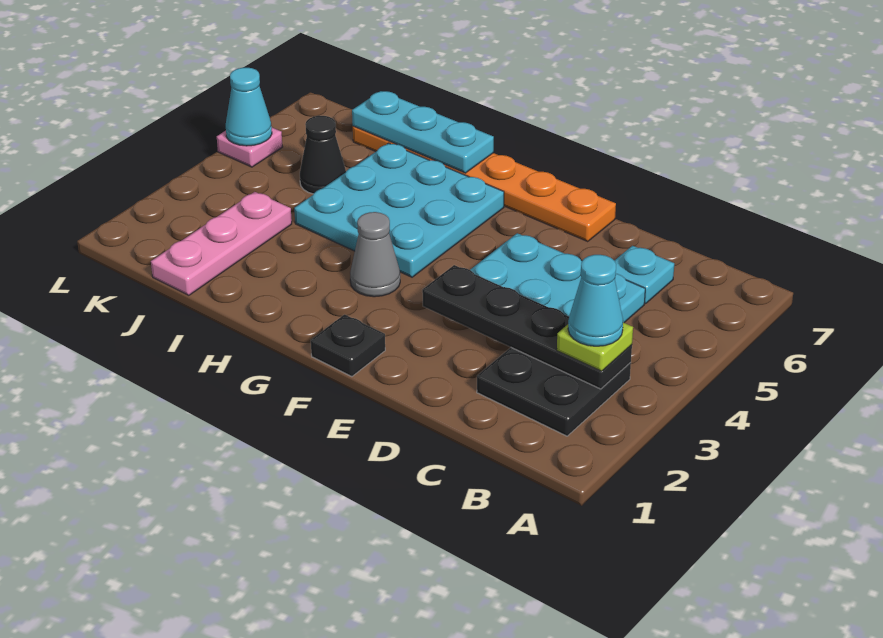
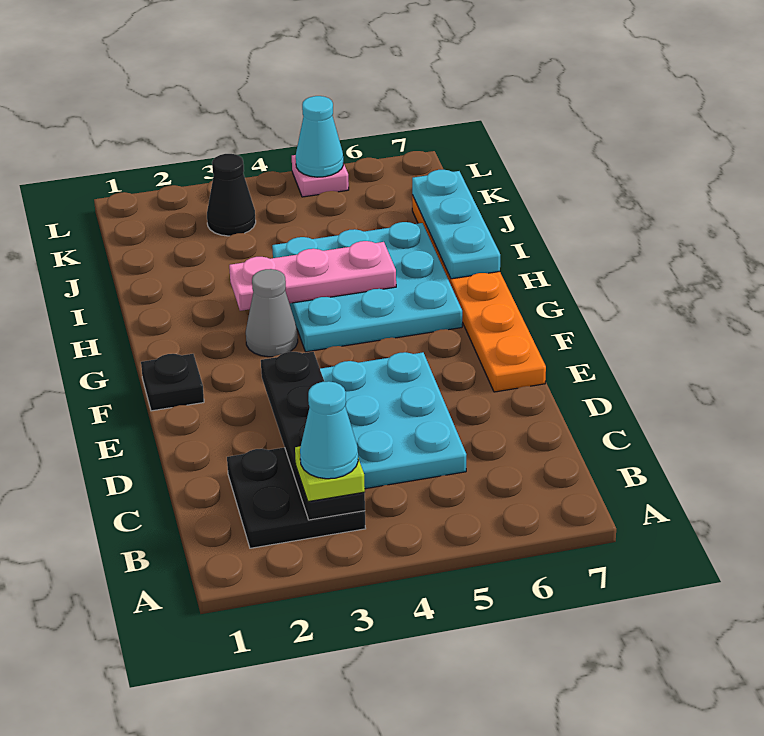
cyan 1x1 plate [615,246,674,304] -> none
pink 1x3 plate [151,192,292,295] -> pink 1x3 plate moved to [229,241,396,311]
black 1x1 cone [300,116,346,194] -> black 1x1 cone moved to [207,154,256,236]

